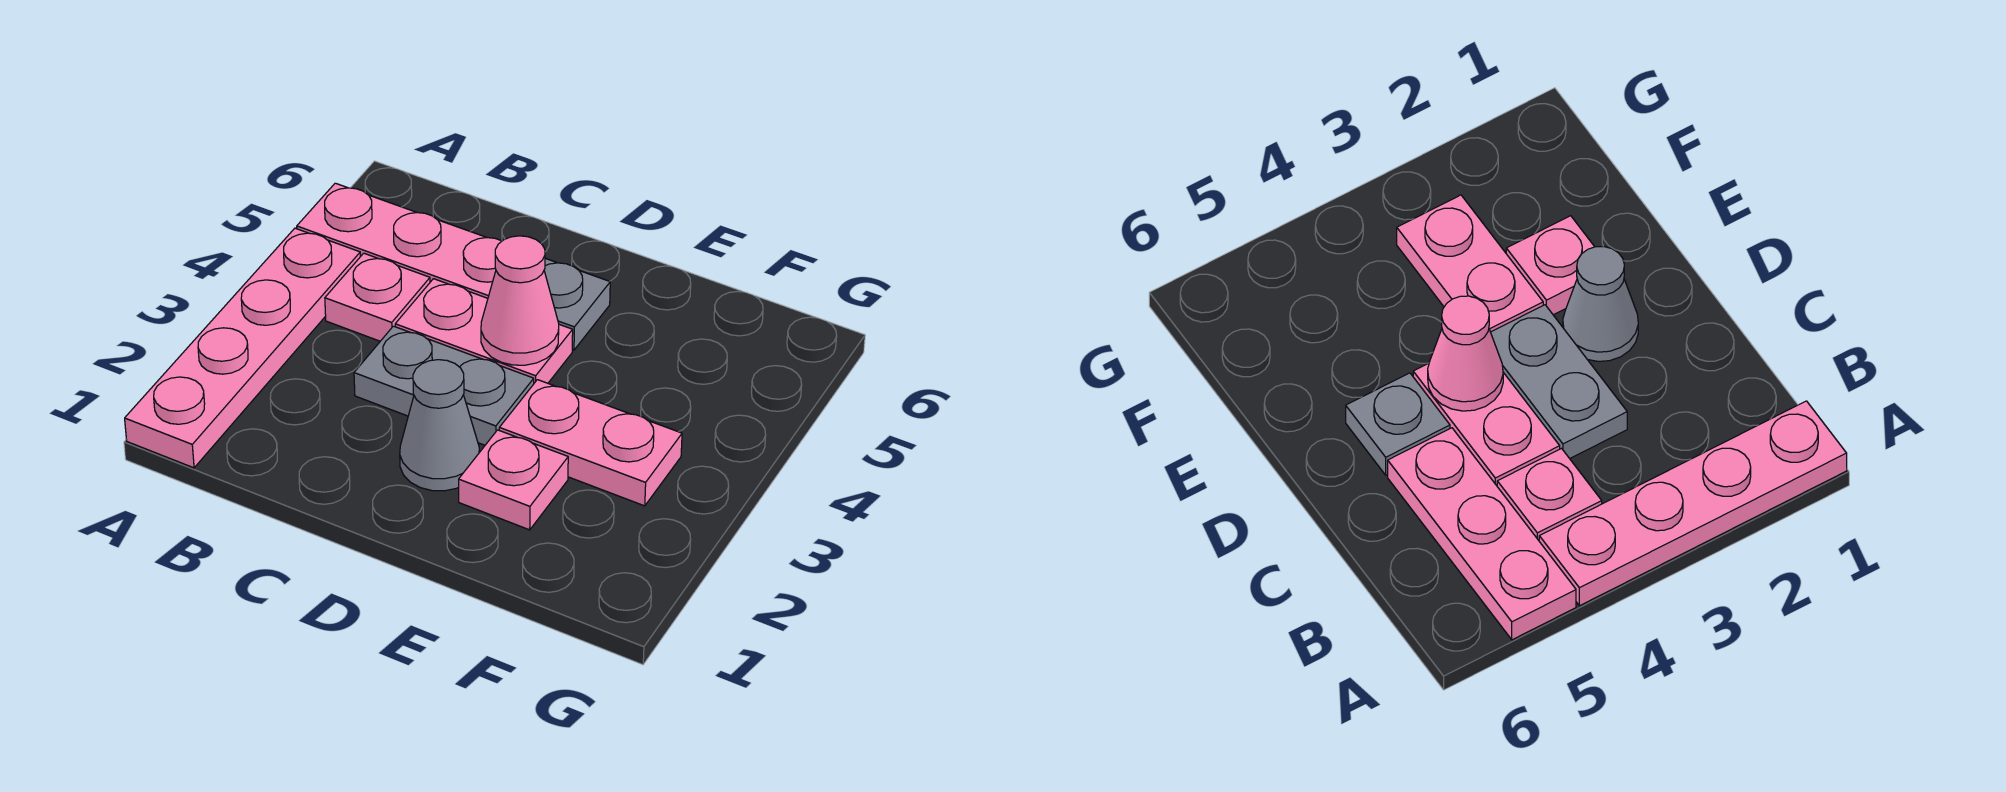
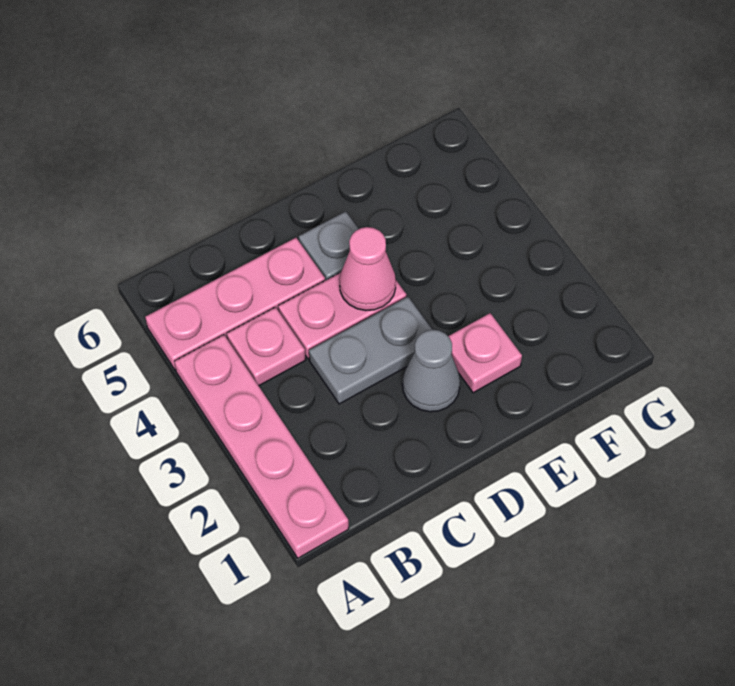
pink 1x2 plate [499,380,682,506] -> none

